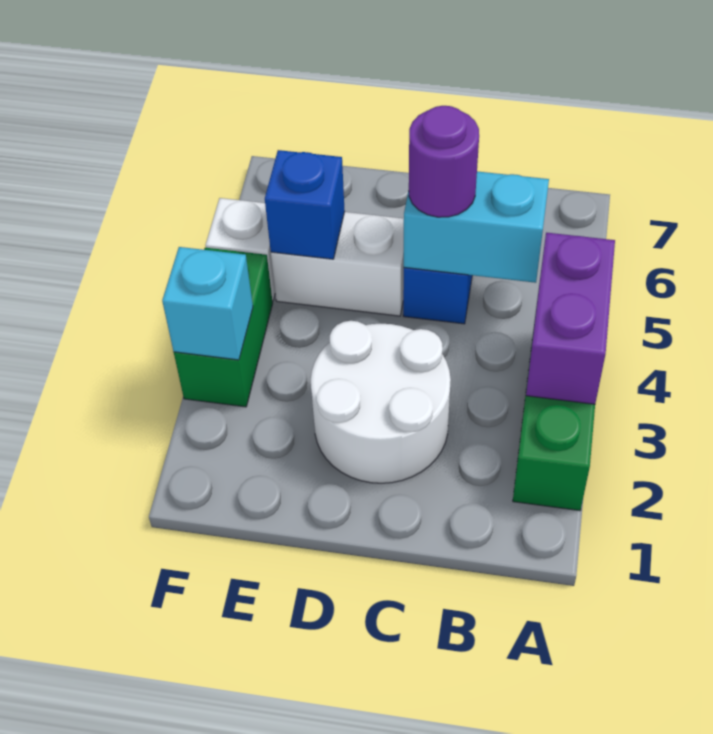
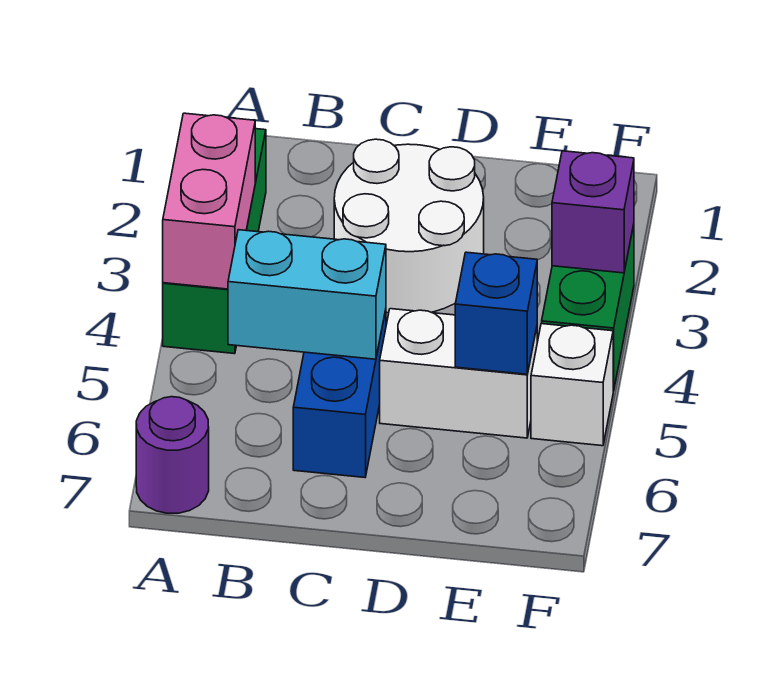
purple 1x2 brick [526,233,615,404] -> pink 1x2 brick [163,113,255,289]
purple 1x1 round brick [409,106,479,217] -> purple 1x1 round brick moved to [136,397,209,513]
cyan 1x1 brick [162,247,253,360] -> purple 1x1 brick [552,151,634,273]

